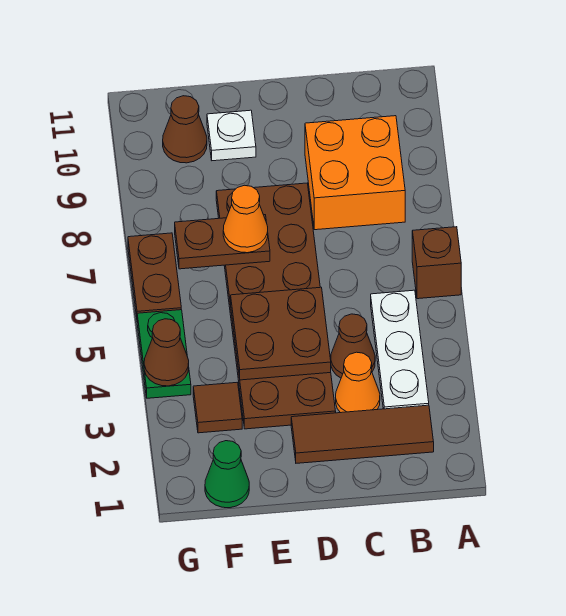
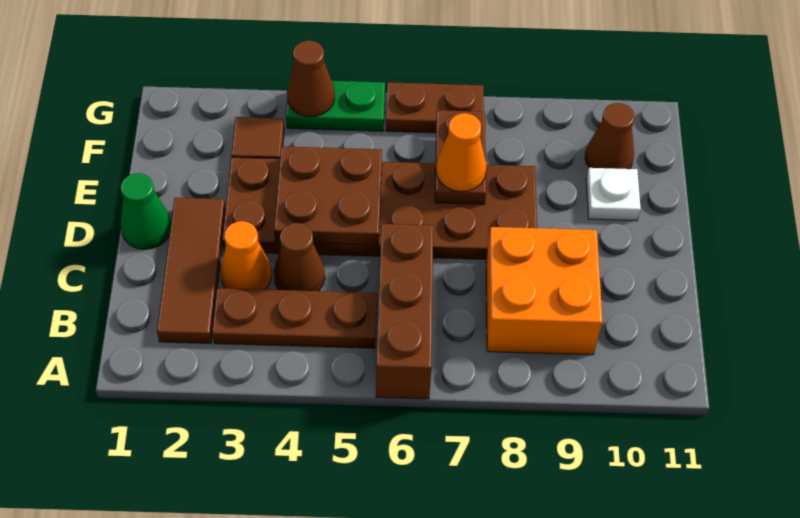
brown 1x1 brick [412,227,461,299] -> brown 1x3 brick [376,224,433,399]
white 1x3 plate [371,290,429,409] -> brown 1x3 plate [212,288,377,348]
green 1x1 cone [205,441,249,508] -> green 1x1 cone moved to [120,173,171,249]

